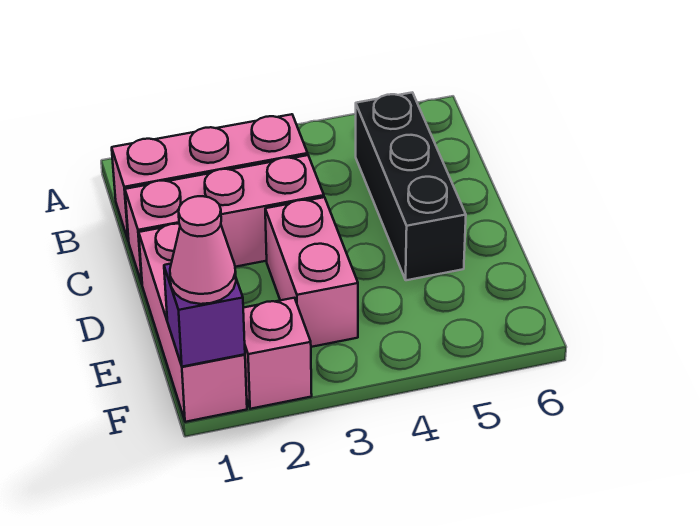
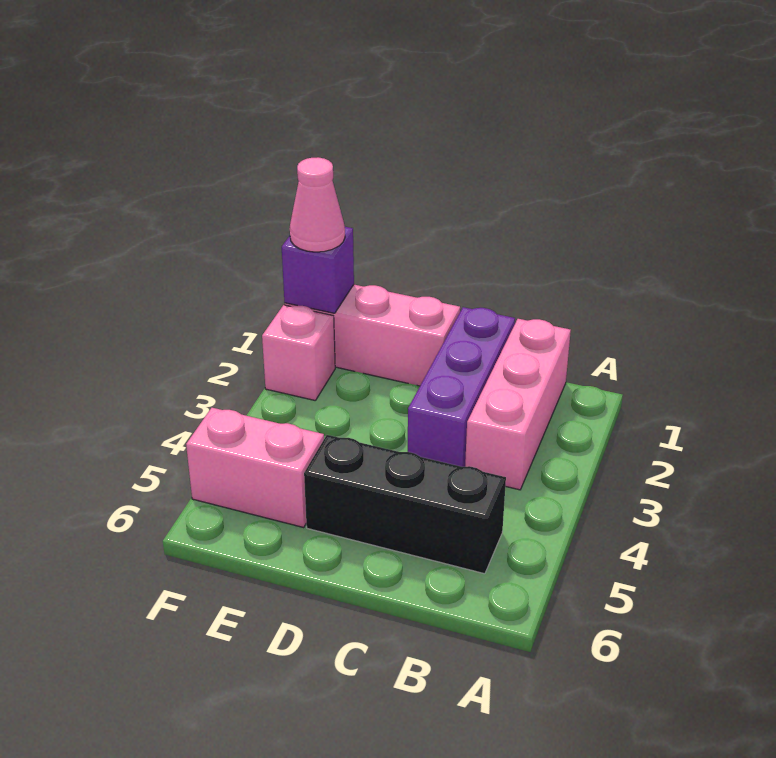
pink 1x3 brick [125,155,324,283] -> purple 1x3 brick [408,307,515,467]
pink 1x2 brick [265,197,358,347] -> pink 1x2 brick moved to [186,408,324,527]

